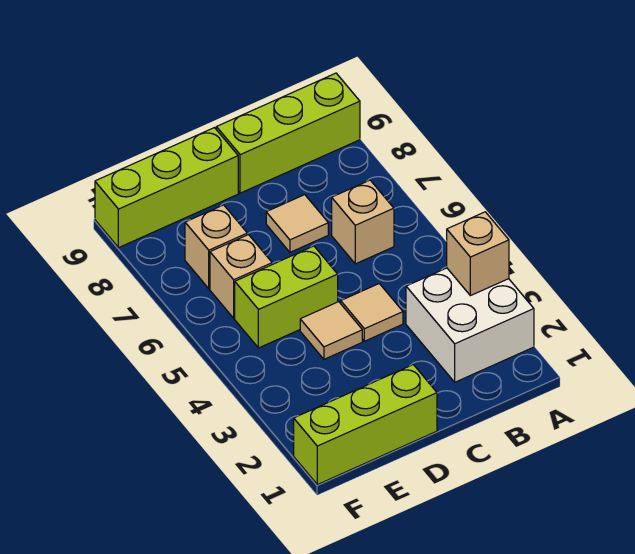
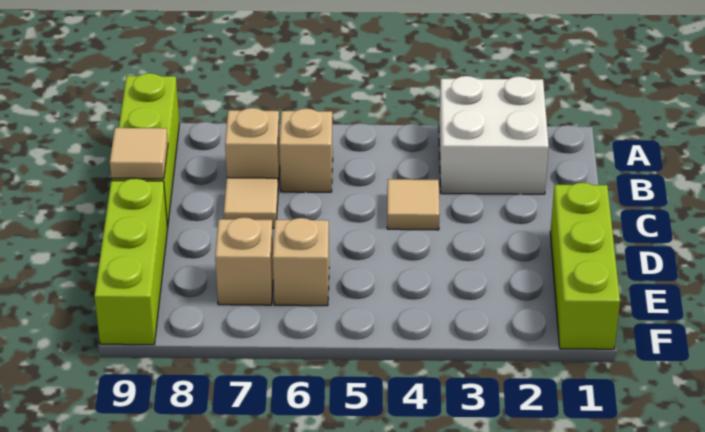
tan 1x1 brick [447,212,509,296] -> tan 1x1 brick moved to [225,108,280,188]
tan 1x1 tile [300,302,362,359] -> tan 1x1 tile moved to [110,128,168,179]
lime 1x2 brick [235,246,338,348] -> none

